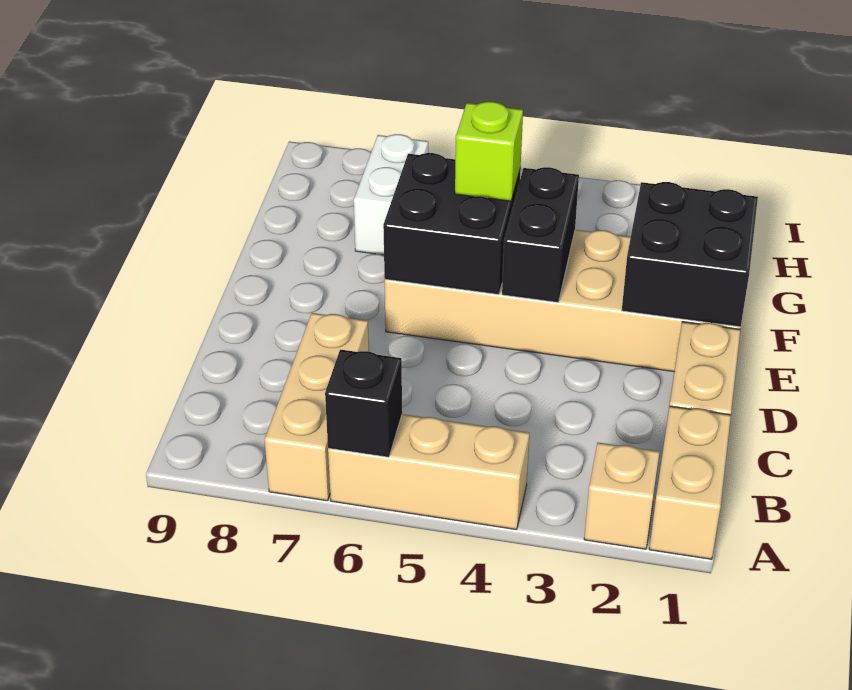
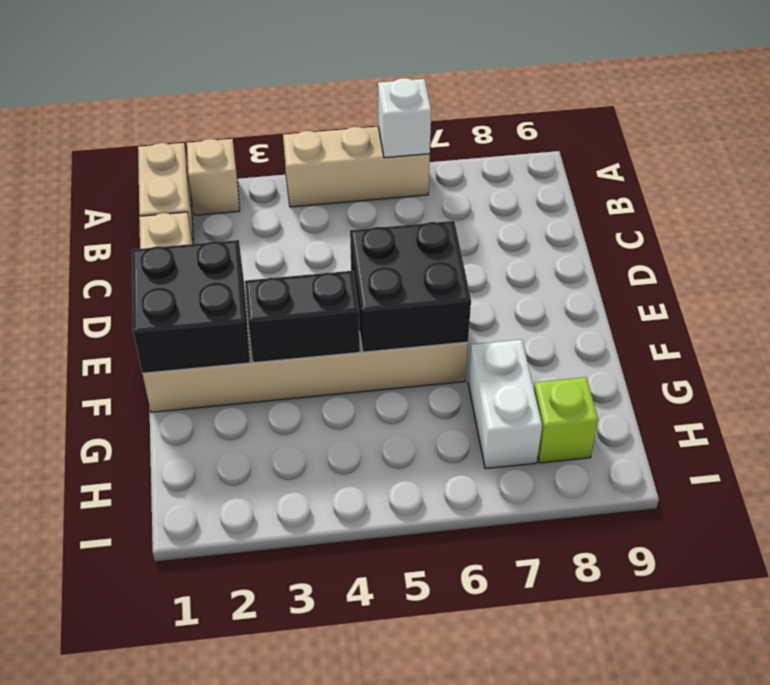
black 1x1 brick [325,350,402,457] -> white 1x1 brick [378,78,431,158]
tan 1x3 brick [265,313,369,501] -> none
black 1x2 brick [502,167,579,302] -> black 1x2 brick turned to [245,271,360,363]
lime 1x1 brick [455,102,523,201] -> lime 1x1 brick moved to [534,377,598,463]

